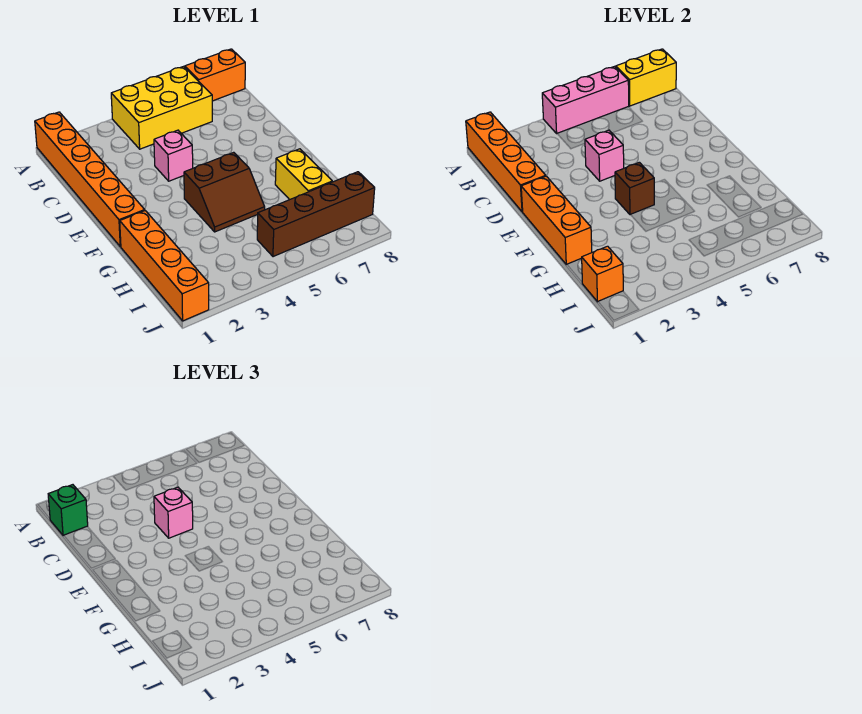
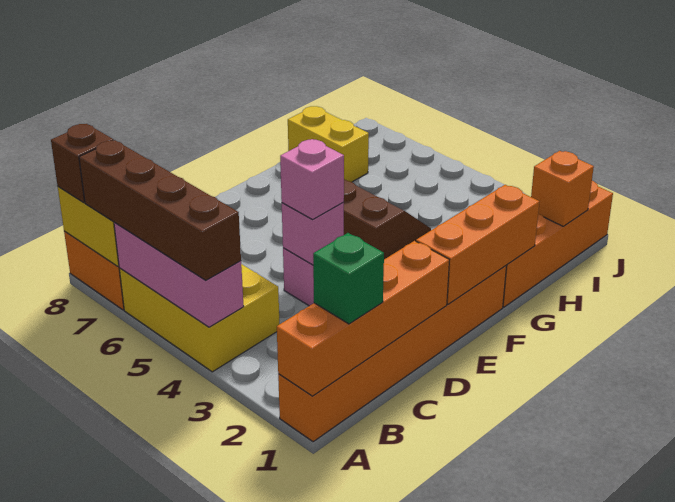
brown 1x1 brick [615,162,654,215] -> brown 1x1 brick moved to [51,124,114,202]
yellow 1x2 brick [275,149,332,200] -> yellow 1x2 brick turned to [288,106,369,182]
brown 1x4 brick [257,172,375,257] -> brown 1x4 brick moved to [79,140,241,280]

